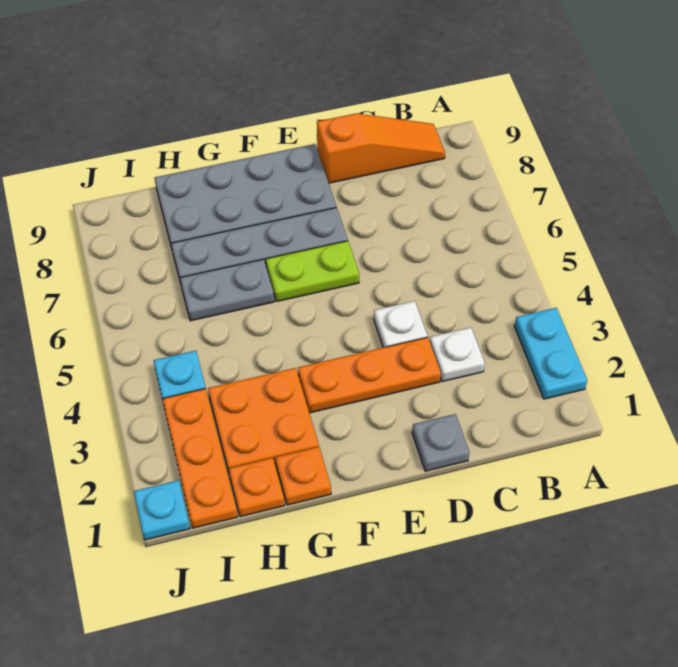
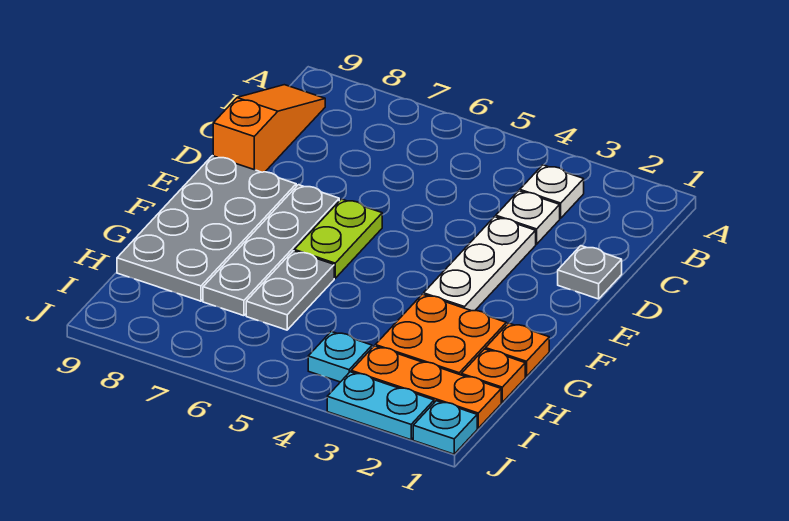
cyan 1x2 plate [514,308,587,399] -> cyan 1x2 plate moved to [327,372,434,440]
orange 1x3 plate [298,337,441,413] -> white 1x3 plate [424,217,536,311]
white 1x1 plate [374,301,427,348] -> white 1x1 plate moved to [520,165,584,218]

